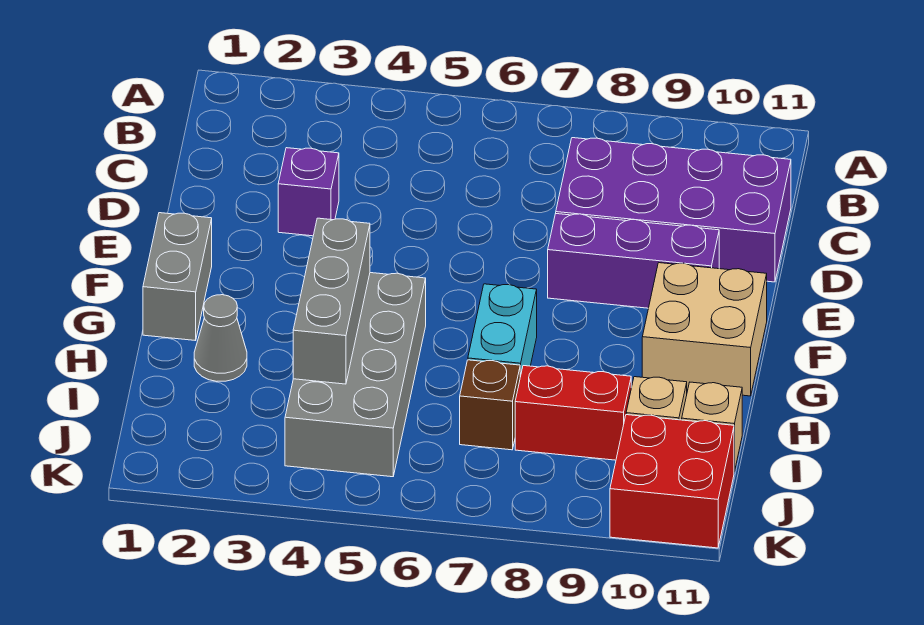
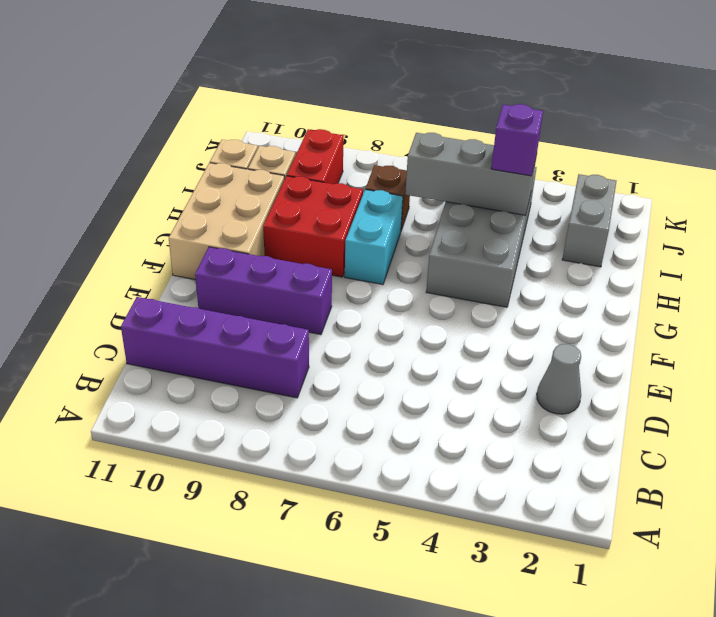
purple 2x4 brick [556,138,791,282] -> purple 1x4 brick [121,297,309,398]
purple 1x1 brick [278,148,339,236] -> purple 1x1 brick moved to [491,104,543,176]
grey 1x2 brick [143,213,212,341] -> grey 1x2 brick moved to [562,174,616,267]
tan 2x2 brick [642,263,767,396] -> tan 2x3 brick [169,163,285,280]
grey 1x3 brick [293,218,370,384] -> grey 1x3 brick turned to [405,133,537,215]
grey 1x1 cone [194,295,247,381] -> grey 1x1 cone moved to [537,344,581,414]
red 1x2 brick [515,366,631,460] -> red 1x2 brick turned to [287,129,344,184]
red 2x2 brick [610,415,734,548] -> red 2x2 brick moved to [263,176,363,277]

